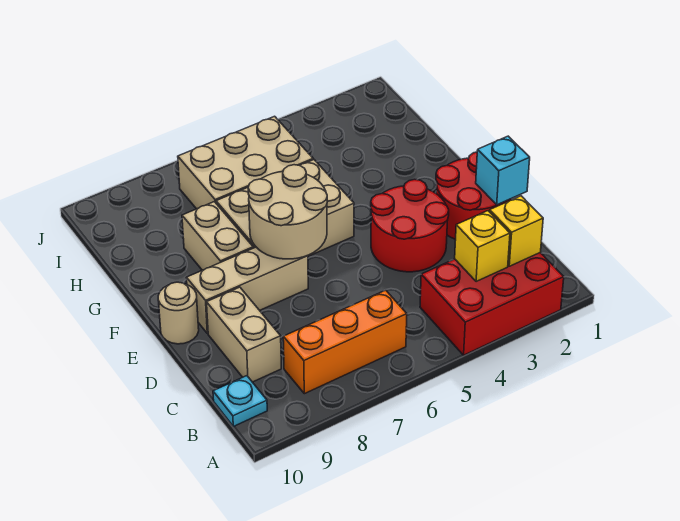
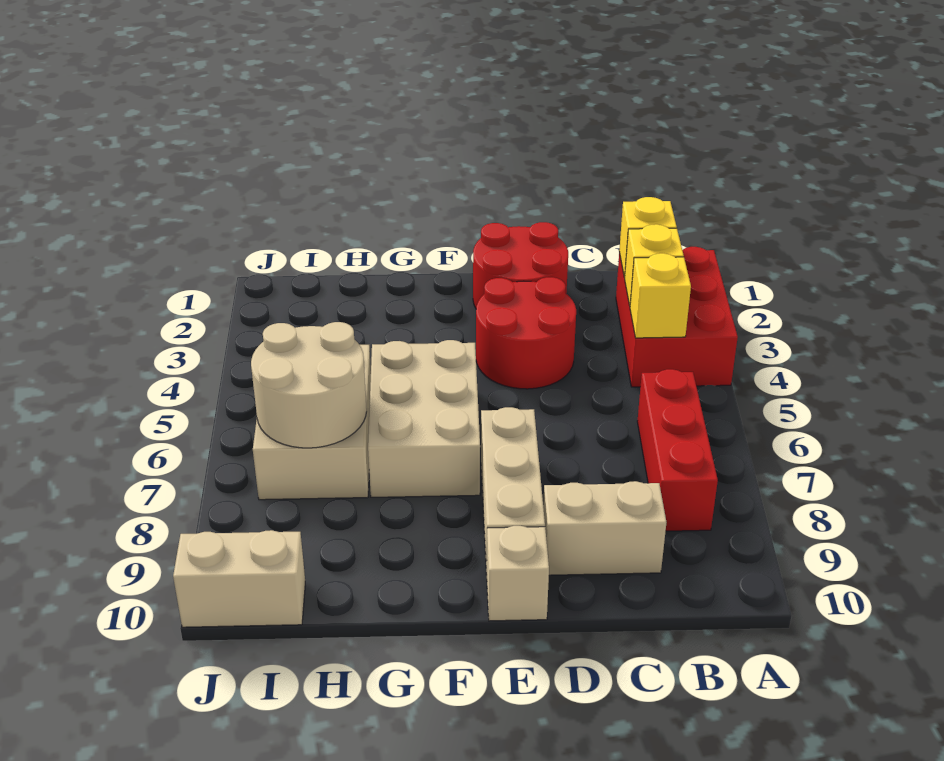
none -> yellow 1x1 brick [630,253,691,338]
orange 1x3 brick [283,290,407,394] -> red 1x3 brick [637,369,718,531]
cyan 1x1 plate [213,376,267,426] -> none
cyan 1x1 brick [476,136,530,205] -> none
tan 2x2 round brick [248,165,327,259] -> tan 2x2 round brick moved to [251,322,367,448]
tan 1x1 round brick [158,282,199,344] -> tan 1x1 brick [487,526,549,621]
tan 1x2 brick [182,202,253,270] -> tan 1x2 brick moved to [173,530,305,627]

